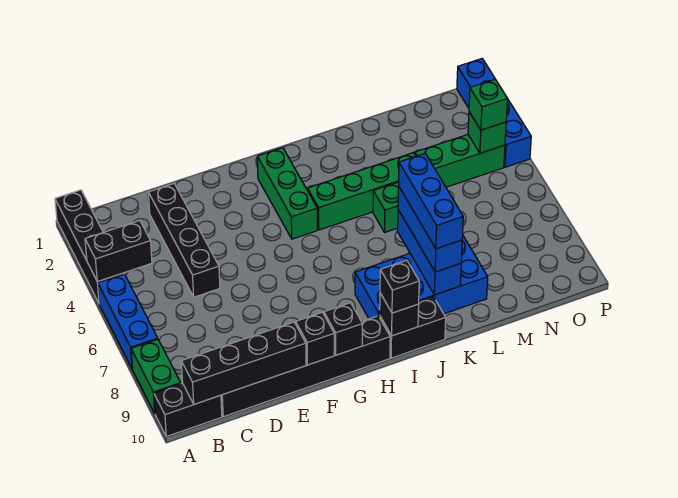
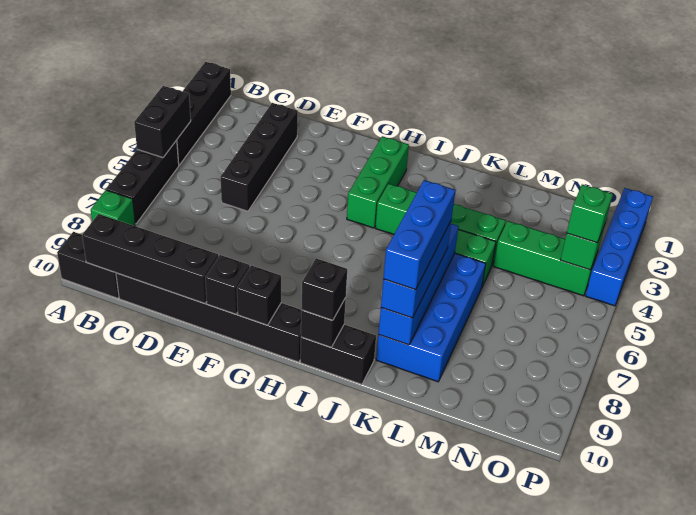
black 1x2 brick [85,221,152,282] -> black 1x2 brick turned to [134,86,191,158]
blue 1x3 brick [98,274,158,369] -> black 1x3 brick [107,140,179,224]
green 1x2 brick [131,339,181,413] -> green 1x1 brick [91,190,135,226]
blue 2x4 brick [355,236,488,319] -> blue 2x4 brick turned to [376,253,486,382]
blue 1x3 brick [398,210,461,295] -> blue 1x4 brick [379,224,459,345]

